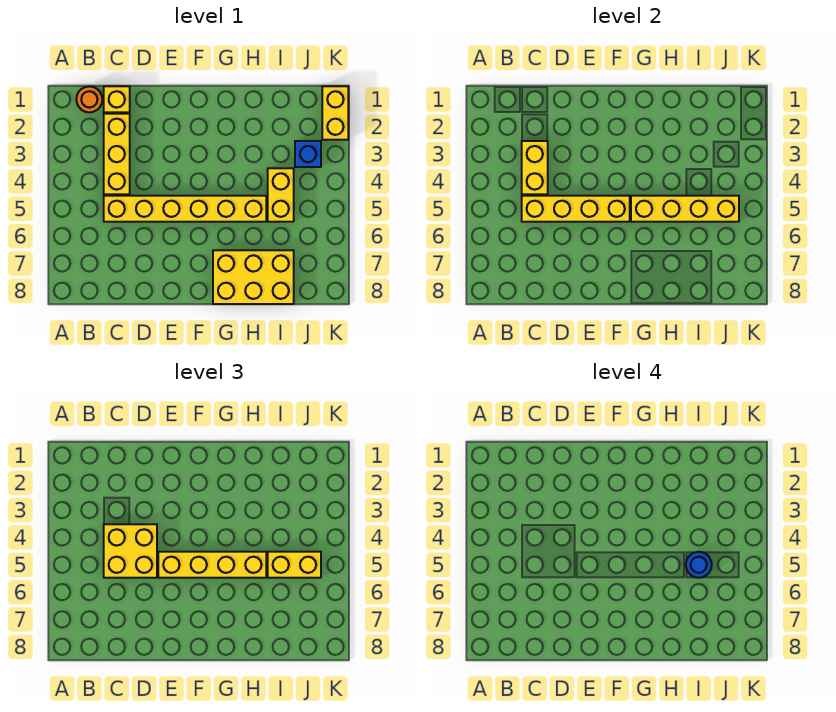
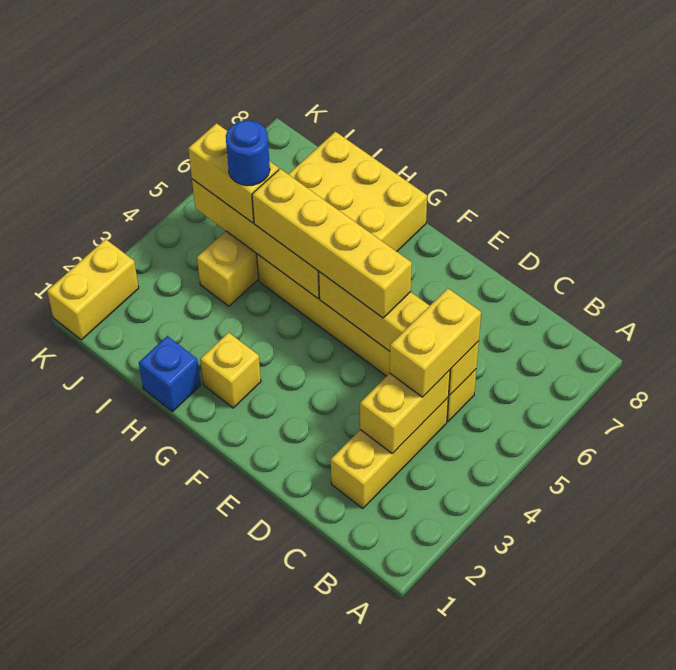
orange 1x1 round brick [76,86,102,112] -> none
yellow 1x1 brick [104,86,130,112] -> yellow 1x1 brick moved to [200,332,261,408]
yellow 2x2 brick [104,524,157,578] -> yellow 1x2 brick [390,288,481,397]
blue 1x1 brick [295,141,321,167] -> blue 1x1 brick moved to [139,336,201,412]

